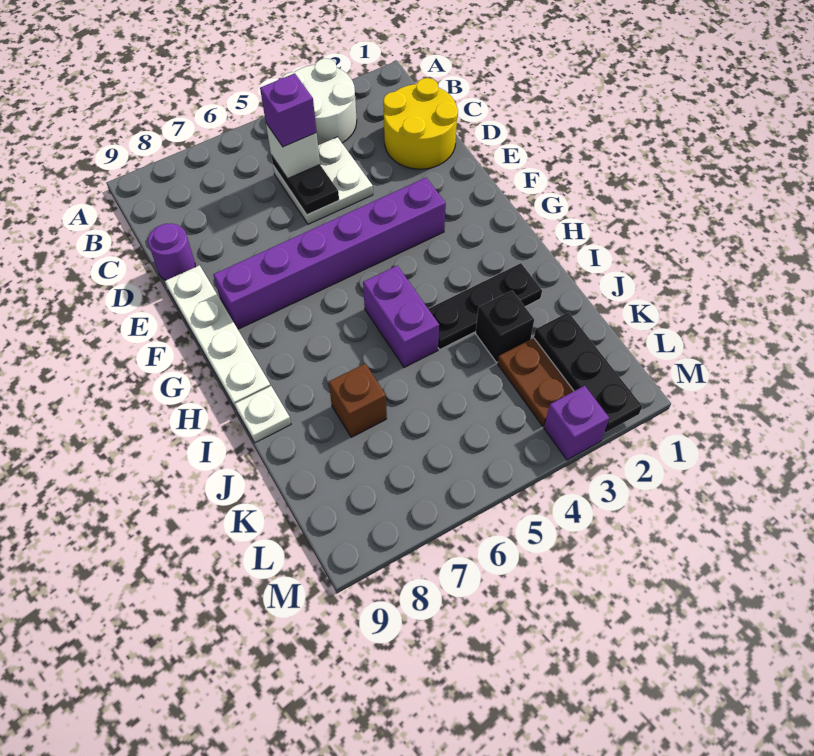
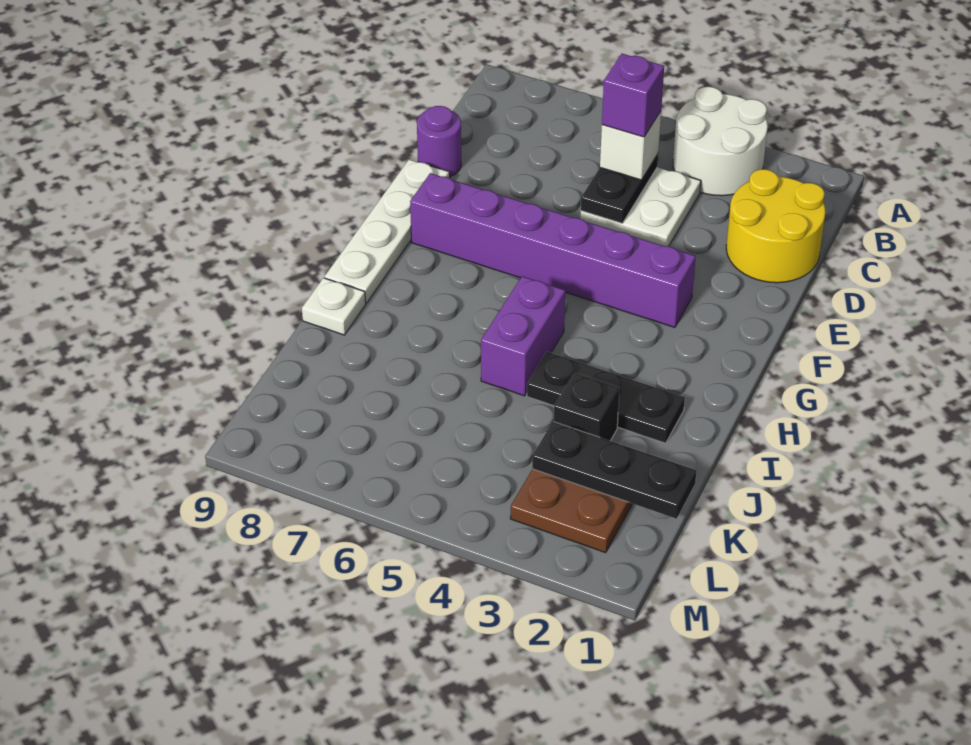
brown 1x1 brick [329,364,387,437] -> none
black 1x3 plate [534,312,642,432] -> black 1x3 plate turned to [532,421,697,519]
purple 1x1 brick [544,386,609,460] -> none

